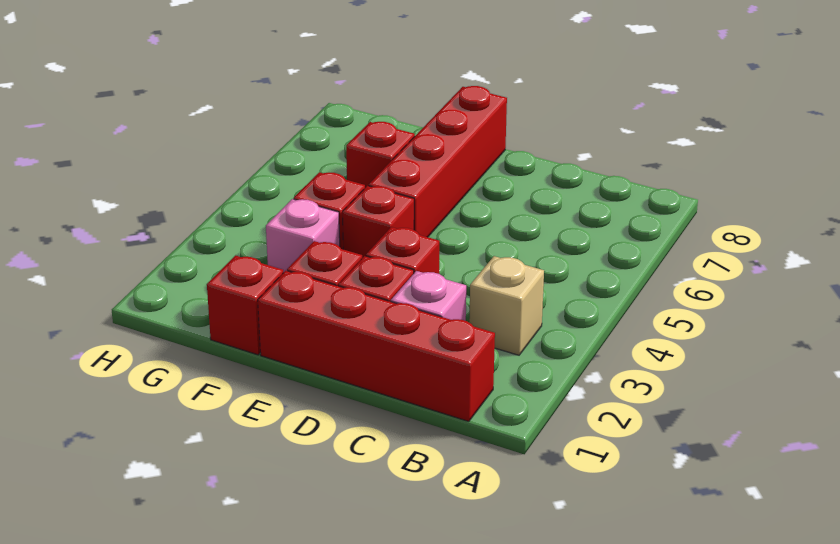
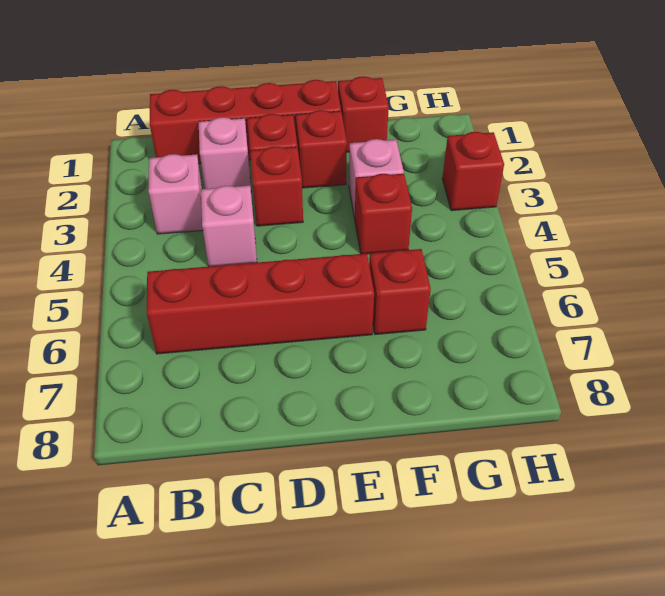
tan 1x1 brick [469,256,544,355] -> pink 1x1 brick [148,154,203,234]
none -> pink 1x1 brick [201,186,257,267]
red 1x1 brick [343,186,414,258] -> red 1x1 brick moved to [442,132,504,211]
red 1x4 brick [369,86,507,237] -> red 1x4 brick turned to [147,253,374,354]

